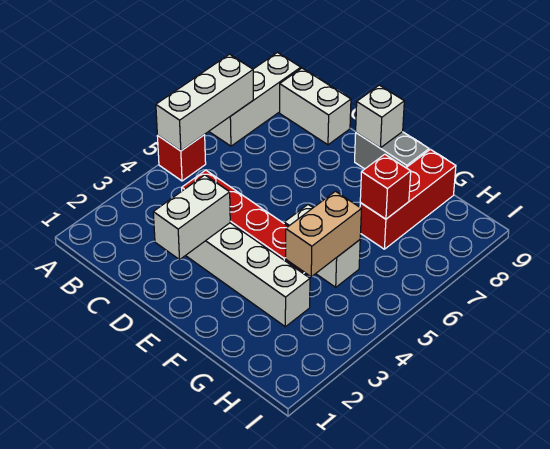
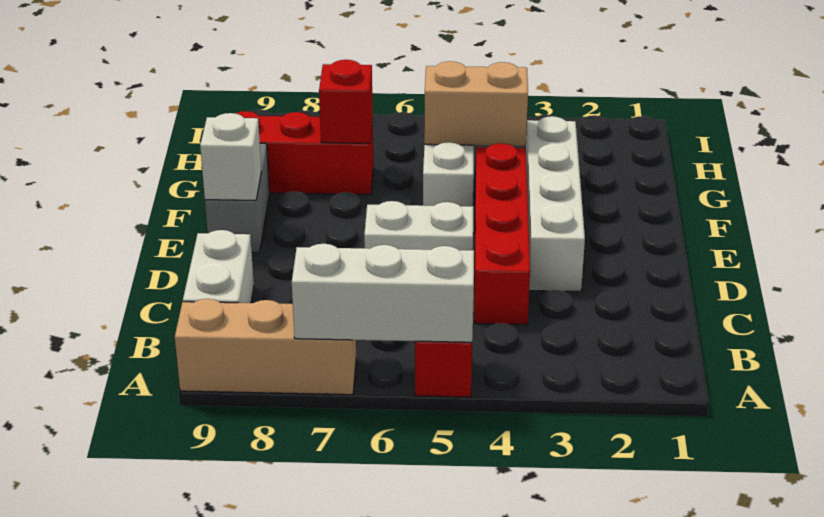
white 1x3 brick [209,53,301,146] -> tan 1x3 brick [175,299,356,395]
white 1x2 brick [153,175,230,260] -> white 1x2 brick moved to [364,201,473,250]

